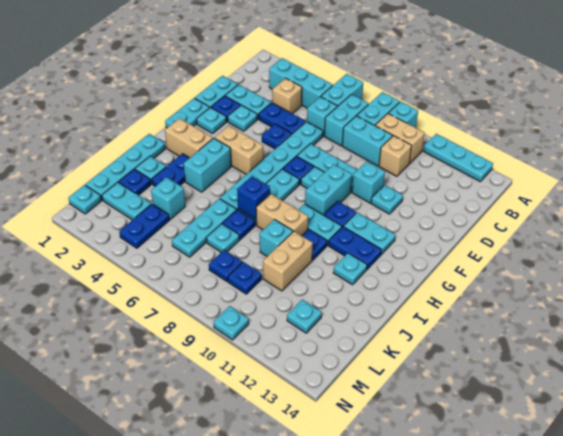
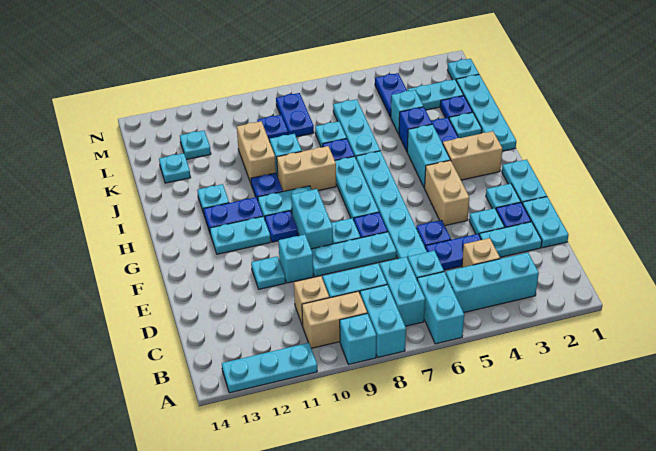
tan 1x2 brick [214,126,263,174] -> tan 1x2 brick turned to [425,160,469,226]
blue 1x1 brick [237,176,270,219] -> blue 1x1 brick moved to [399,107,432,151]
blue 1x1 plate [209,250,242,281] -> blue 1x2 plate [276,93,314,137]
cyan 1x1 plate [214,306,249,340] -> cyan 1x1 plate moved to [159,153,191,183]

